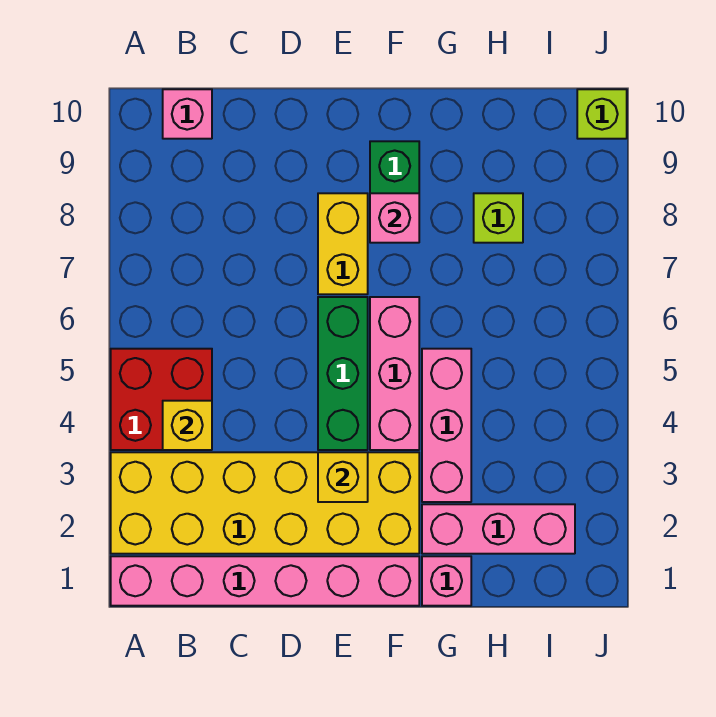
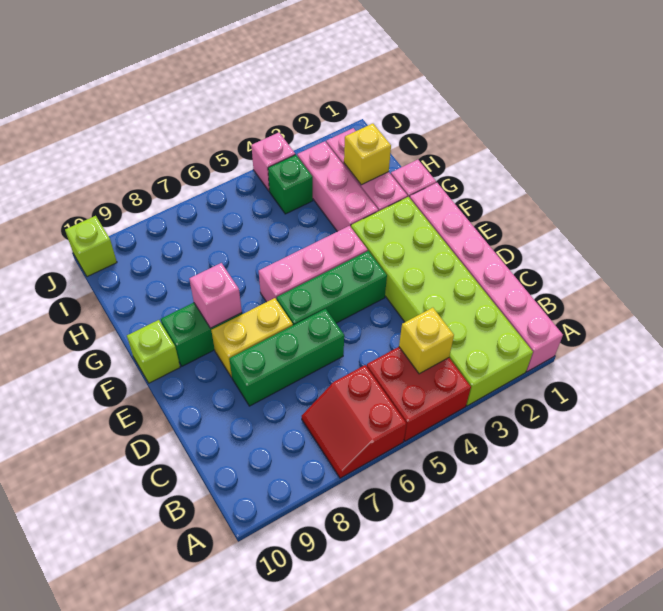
yellow 2x6 brick [111,452,419,554] -> lime 2x6 brick [351,197,533,406]
none -> red 2x2 slope [302,365,406,478]
pink 1x1 brick [163,89,212,139] -> pink 1x1 brick moved to [251,133,295,191]
none -> green 1x3 brick [229,309,344,406]
yellow 1x1 brick [318,452,368,502] -> yellow 1x1 brick moved to [344,124,391,185]
pink 1x3 brick [422,349,471,502] -> pink 1x3 brick turned to [297,141,378,232]
lime 1x1 brick [474,193,523,243] -> lime 1x1 brick moved to [127,320,180,383]
none -> green 1x1 brick [268,155,313,214]

